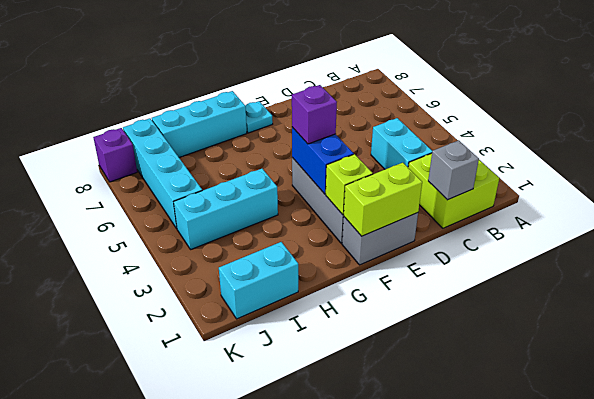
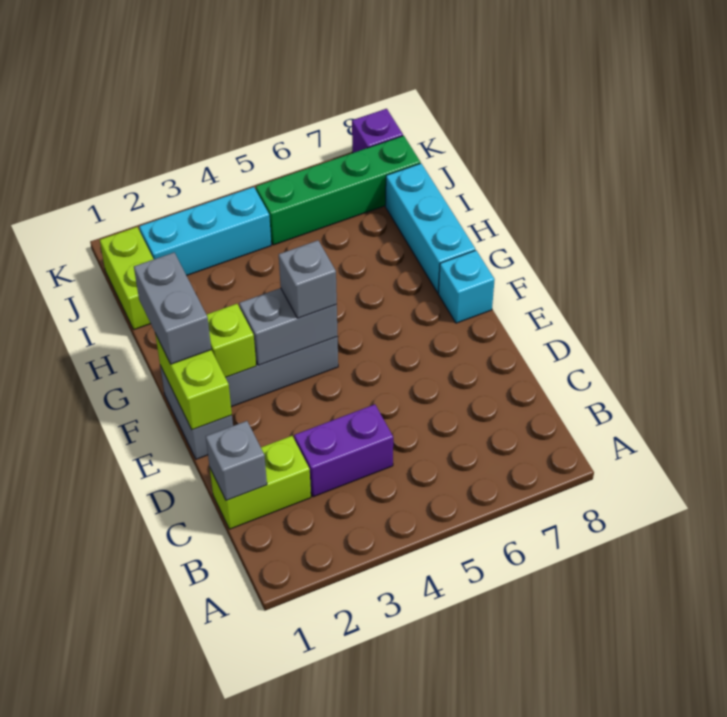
lime 2x2 brick [408,153,499,228] -> lime 1x2 brick [210,436,311,529]
cyan 1x2 brick [371,118,432,169] -> purple 1x2 brick [294,404,393,497]
none -> grey 1x2 brick [134,252,211,364]
blue 1x2 brick [292,127,354,194] -> grey 1x2 brick [239,288,338,365]
purple 1x1 brick [292,85,337,144] -> grey 1x1 brick [279,240,337,318]
cyan 1x1 plate [245,101,273,133] -> cyan 1x1 brick [438,250,495,323]
cyan 1x3 brick [174,169,278,250] -> cyan 1x3 brick turned to [139,187,271,275]
cyan 1x2 brick [219,242,298,319] -> lime 1x2 brick [100,227,154,330]
cyan 1x4 brick [123,118,202,229] -> green 1x4 brick [256,136,421,245]

